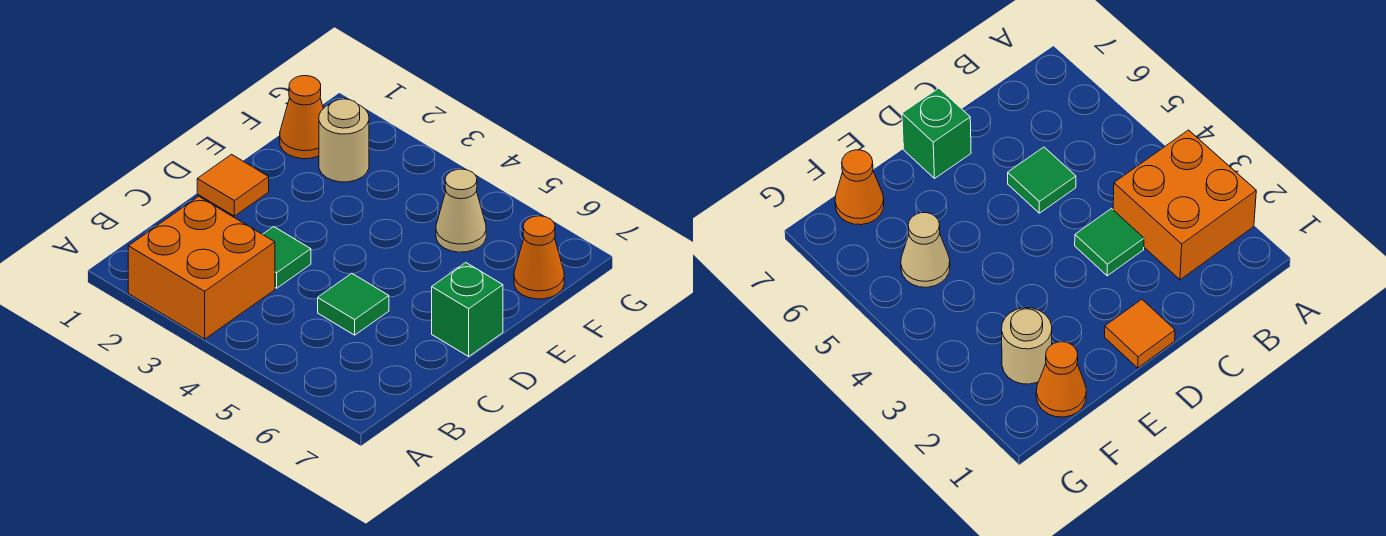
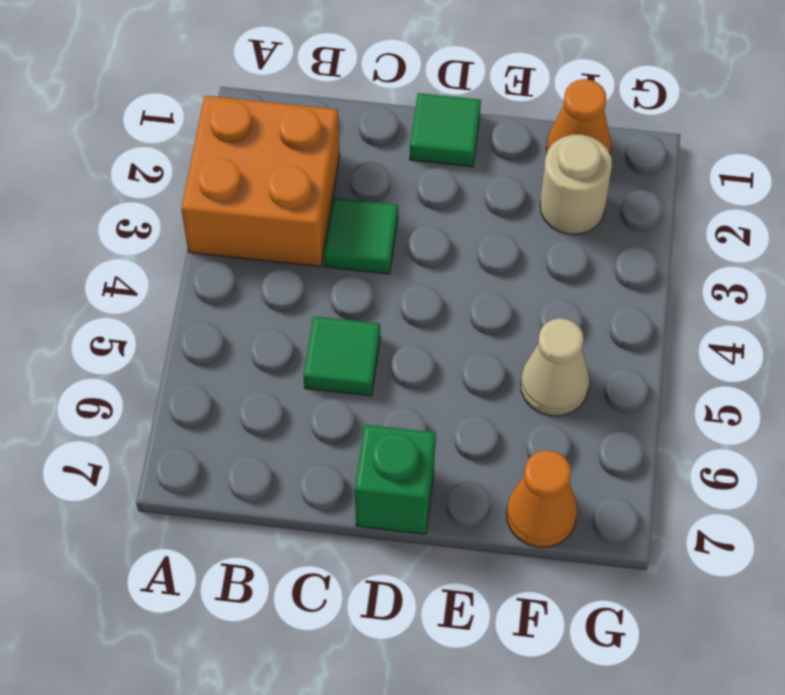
orange 1x1 tile [197,154,269,216] -> green 1x1 tile [410,93,481,167]

